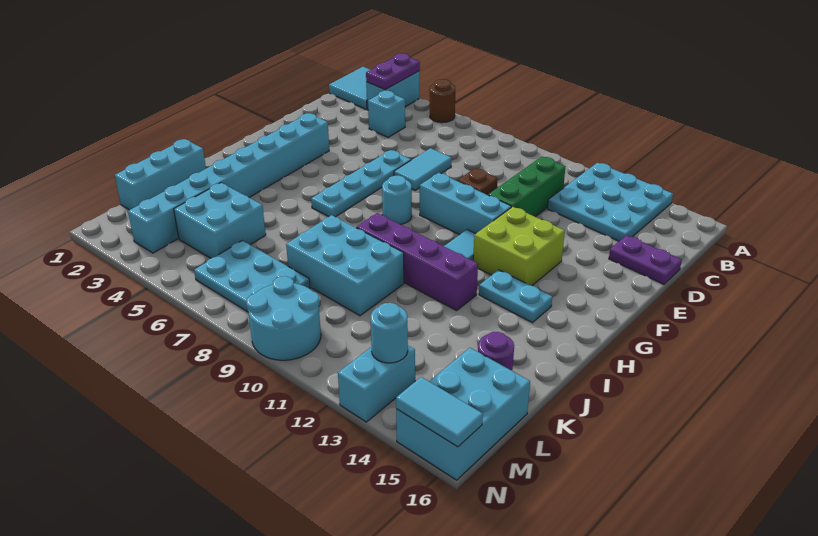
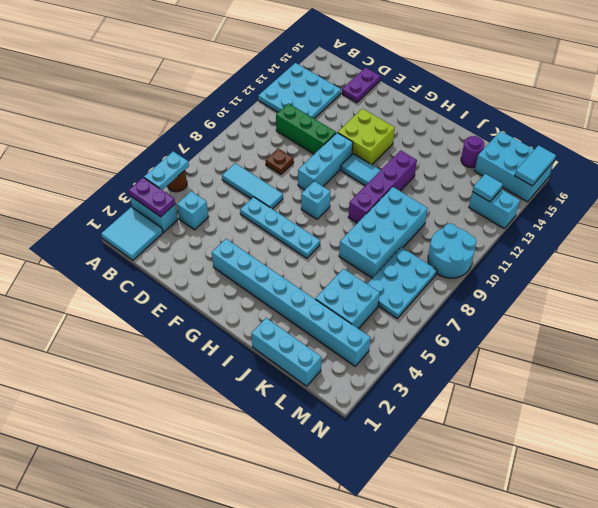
cyan 1x2 tile [394,148,452,190] -> cyan 1x3 tile [222,163,283,209]
cyan 1x1 round brick [382,175,412,224] -> cyan 1x1 brick [301,181,331,219]
cyan 1x2 plate [479,270,552,323] -> cyan 1x2 plate moved to [144,151,189,190]
cyan 2x3 brick [286,215,404,316] -> cyan 2x4 brick [339,187,428,278]
cyan 1x1 round brick [370,303,408,363] -> cyan 1x1 tile [473,174,503,202]

